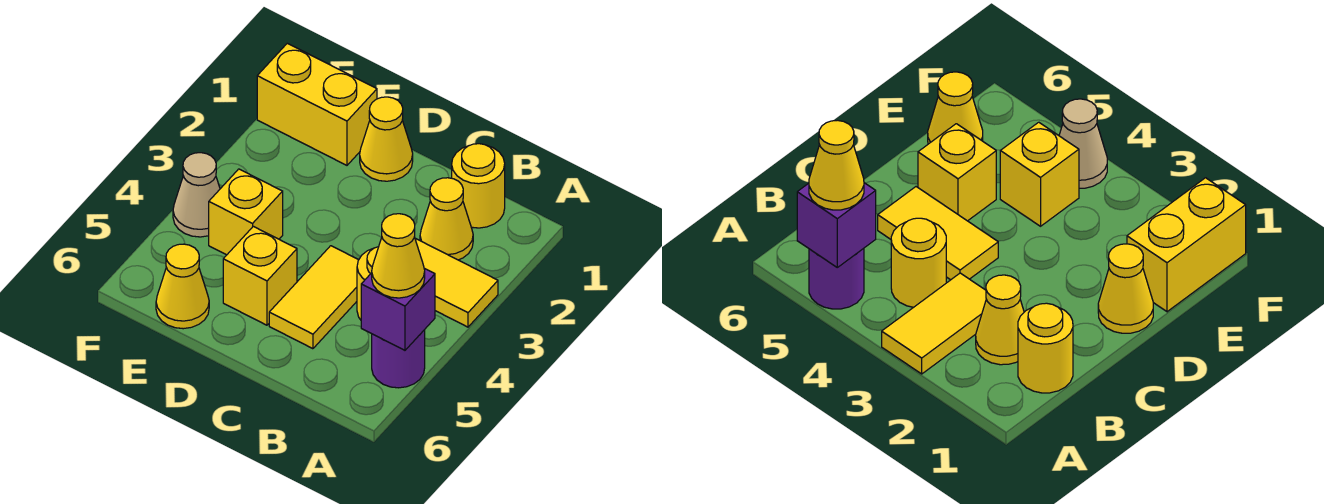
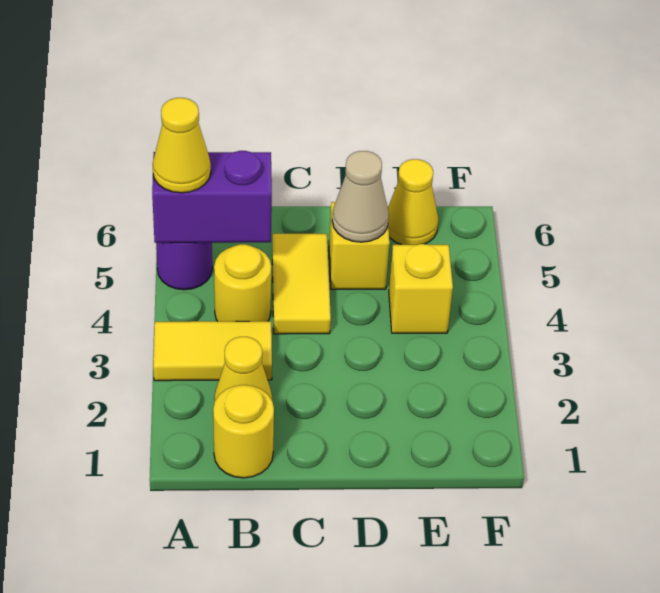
purple 1x1 brick [361,269,435,350] -> purple 1x2 brick [152,151,272,243]
yellow 1x1 cone [360,97,413,181] -> none
yellow 1x2 brick [257,43,377,165] -> none
tan 1x1 cone [173,153,220,237] -> tan 1x1 cone moved to [332,151,389,242]

